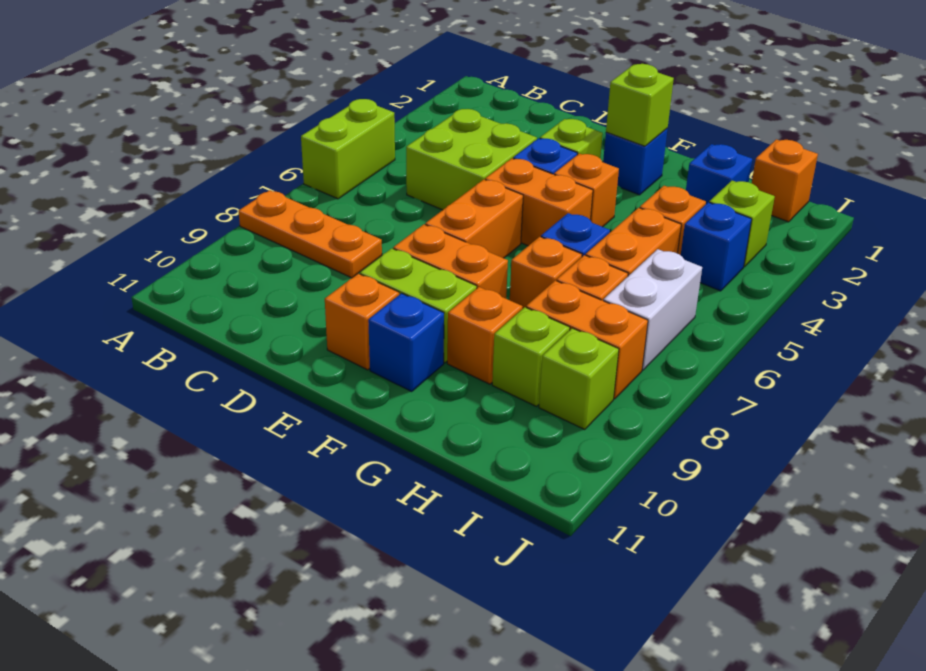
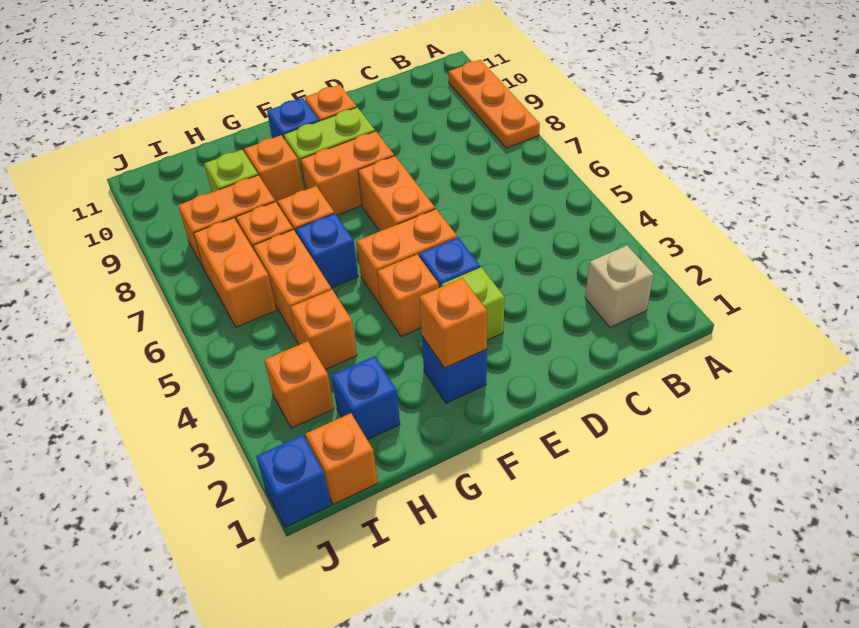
lime 1x2 brick [301,99,395,199] -> none
orange 1x3 plate [239,190,382,278] -> orange 1x3 plate turned to [449,60,540,148]
none -> tan 1x1 brick [585,245,653,327]
lime 2x2 brick [406,109,537,210] -> none
lime 1x1 brick [606,64,674,146] -> orange 1x1 brick [419,278,487,368]
lime 1x1 brick [709,181,775,267] -> orange 1x1 brick [264,341,334,428]
blue 1x1 brick [681,202,752,291] -> blue 1x1 brick moved to [256,435,331,527]
white 1x2 brick [603,249,702,370] -> orange 1x2 brick [194,218,276,327]
lime 1x1 brick [539,328,619,429] -> none

